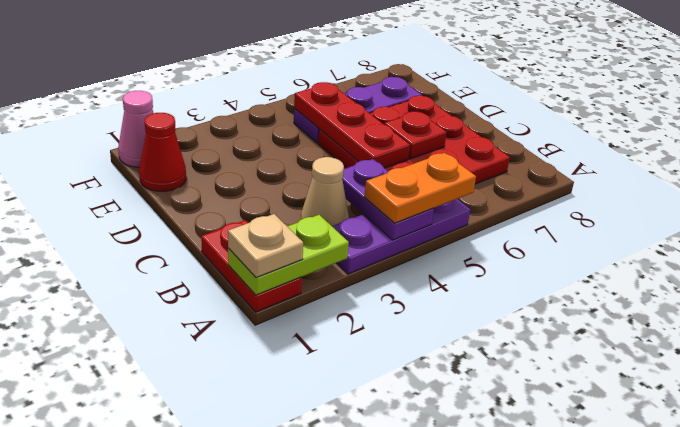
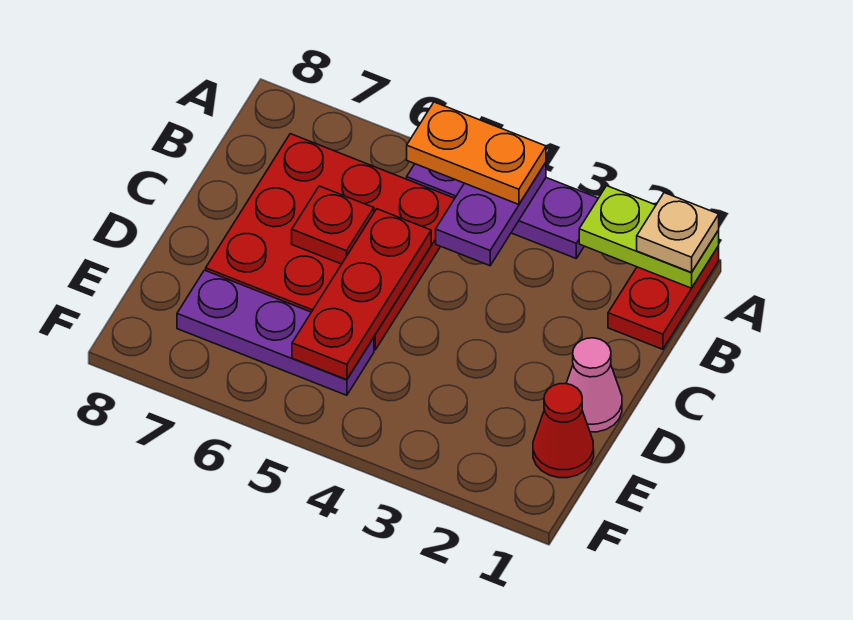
tan 1x1 cone [301,157,349,226] -> none
pink 1x1 cone [118,91,154,167] -> pink 1x1 cone moved to [566,338,622,432]

